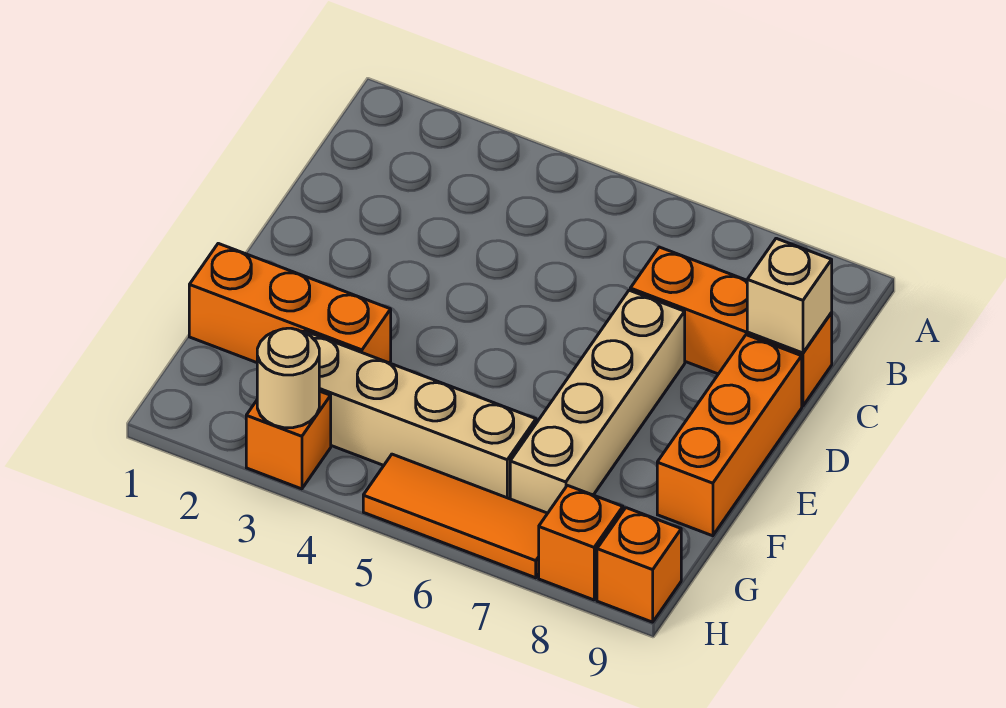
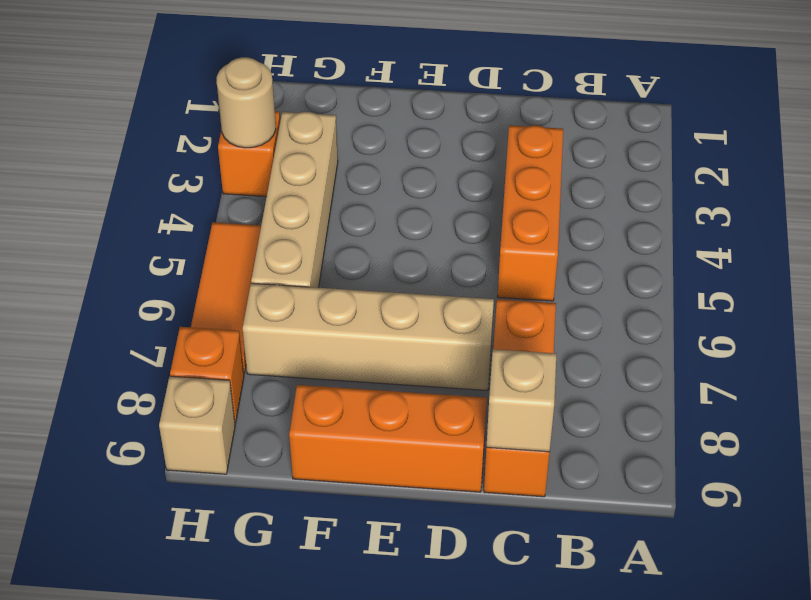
orange 1x3 brick [189,243,391,363] -> orange 1x3 brick moved to [498,125,563,301]
orange 1x1 brick [597,508,681,622] -> tan 1x1 brick [159,376,235,474]

